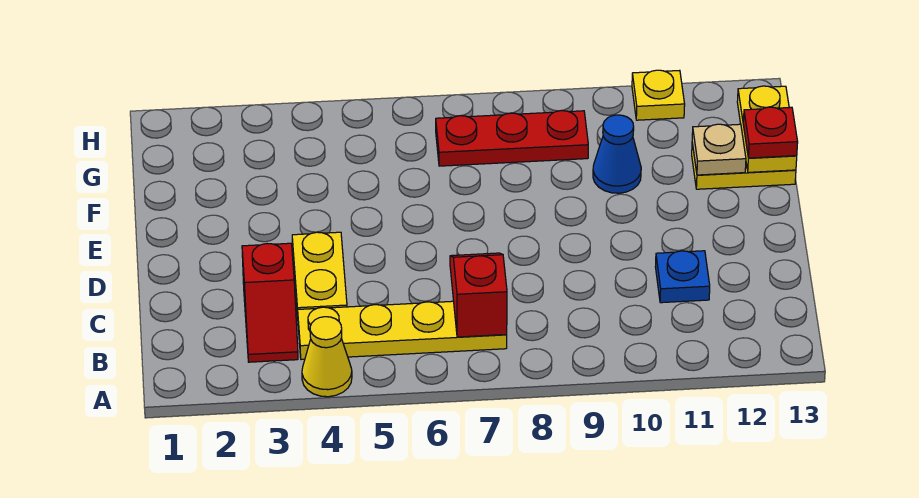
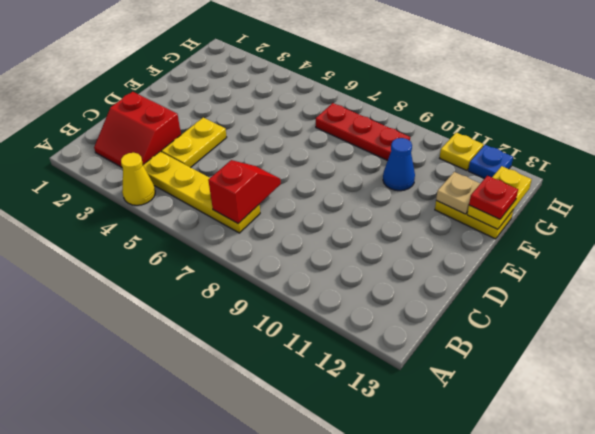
red 1x2 slope [242,243,298,362] -> red 2x2 slope [94,92,181,167]
blue 1x1 plate [656,251,710,303] -> blue 1x1 plate moved to [468,145,513,179]

